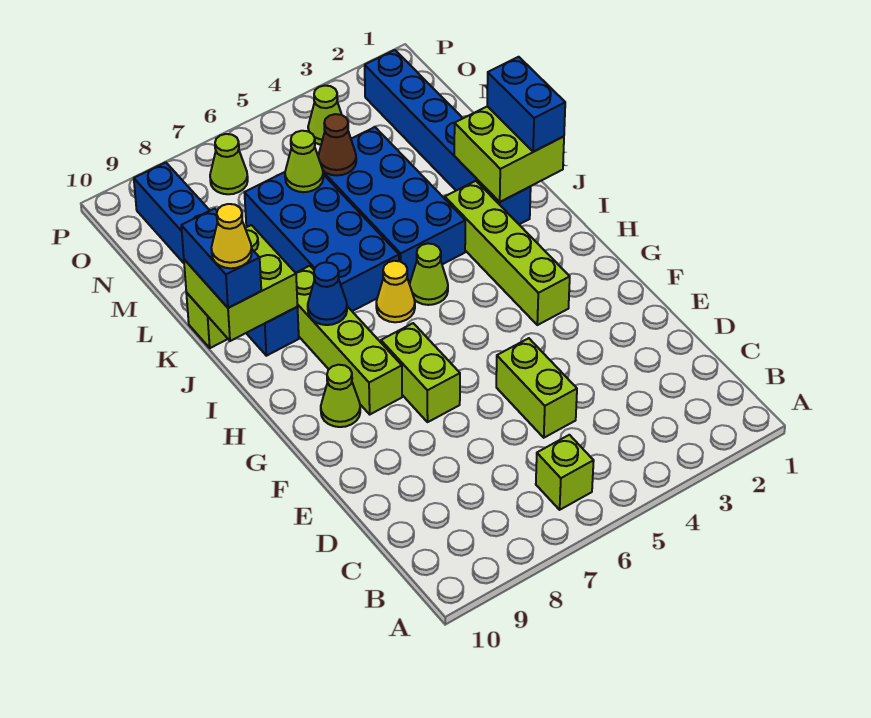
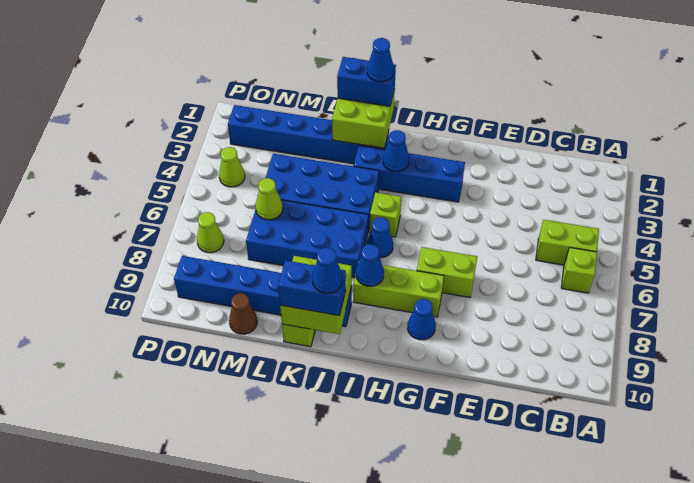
lime 1x2 brick [496,338,577,438] -> lime 1x2 brick moved to [536,220,599,265]
lime 1x4 brick [445,181,570,325] -> blue 1x4 brick [354,146,465,202]
lime 1x4 brick [296,266,402,414] -> lime 1x3 brick [353,262,444,317]
lime 1x1 cone [321,365,360,427] -> blue 1x1 cone [408,299,436,340]
none -> blue 1x1 cone [383,130,409,172]
lime 1x1 cone [410,243,448,305] -> lime 1x1 brick [370,192,401,237]
yellow 1x1 cone [376,261,415,322] -> blue 1x1 cone [367,217,393,258]
none -> blue 1x1 cone [367,38,394,82]
yellow 1x1 cone [211,204,252,268] -> blue 1x1 cone [312,248,343,293]
brown 1x1 cone [318,114,356,176] -> brown 1x1 cone moved to [229,293,257,334]

